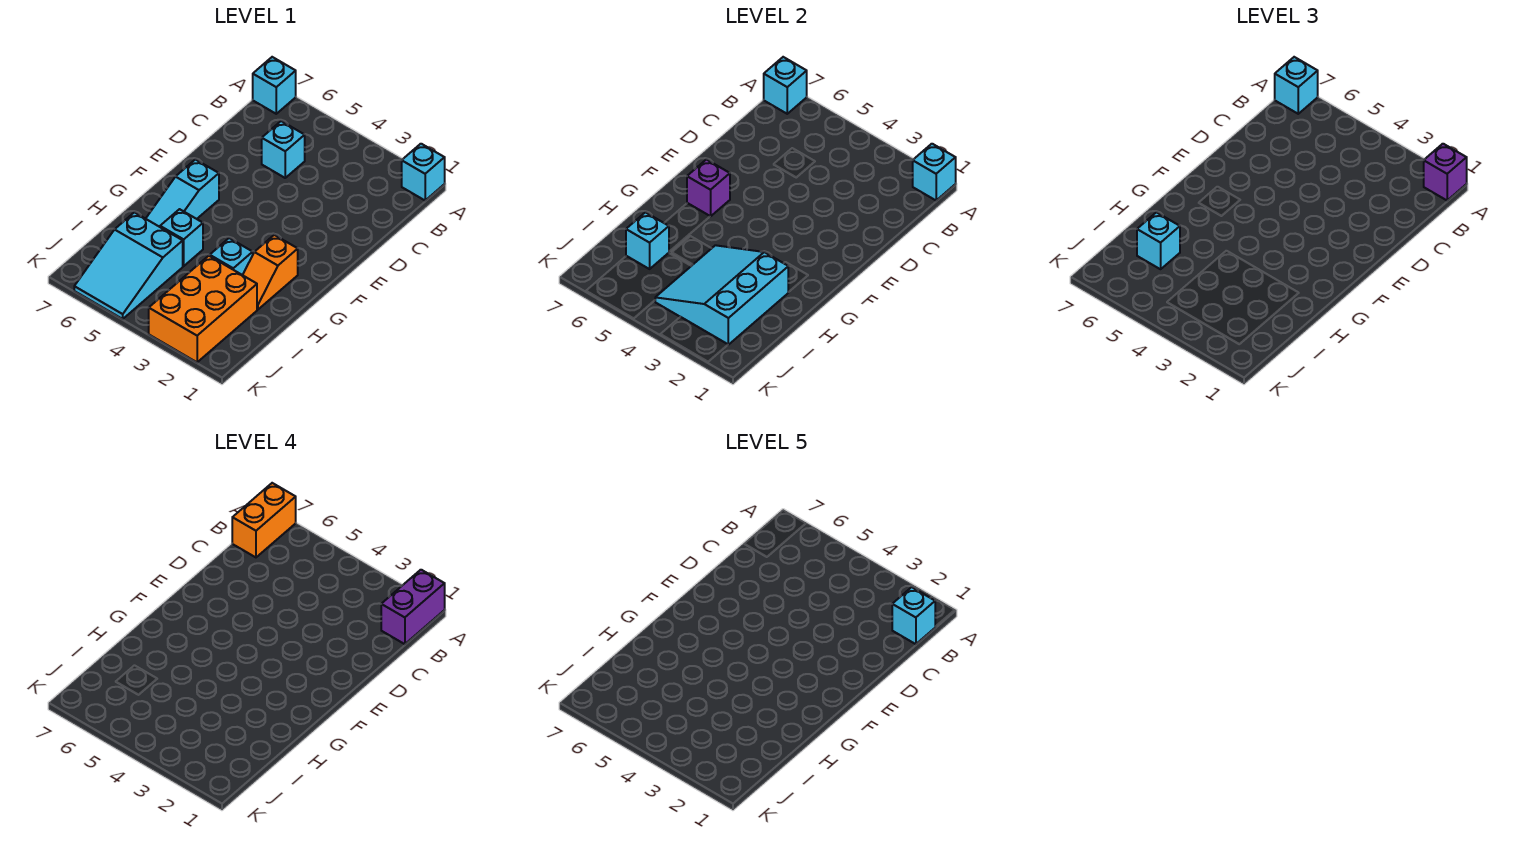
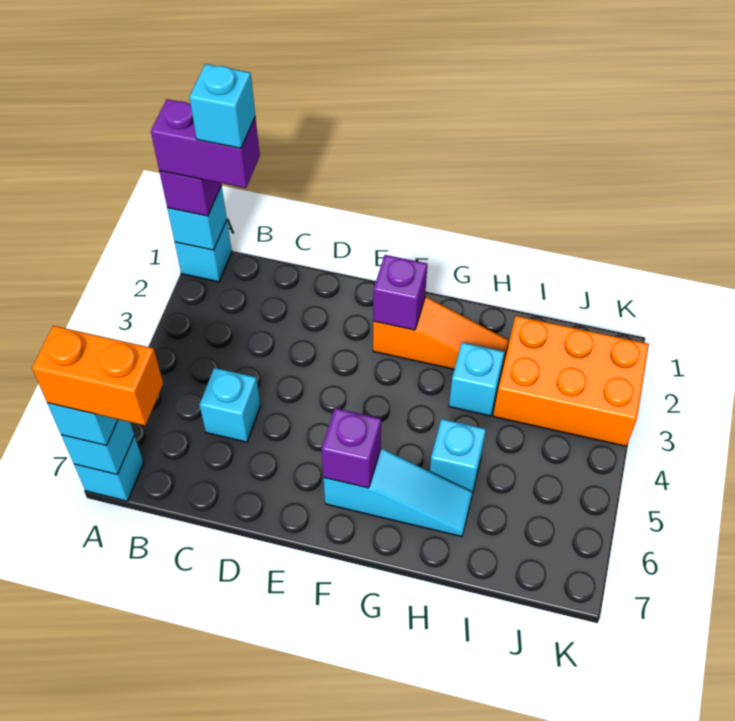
none -> purple 1x1 brick [373,255,427,330]
orange 1x2 slope [243,235,298,309] -> orange 1x3 slope [373,297,509,372]
cyan 3x3 slope [655,245,788,345] -> none
cyan 2x3 slope [74,212,183,319] -> none
cyan 1x1 brick [626,212,669,269] -> none
cyan 1x1 brick [1137,212,1180,269] -> none

